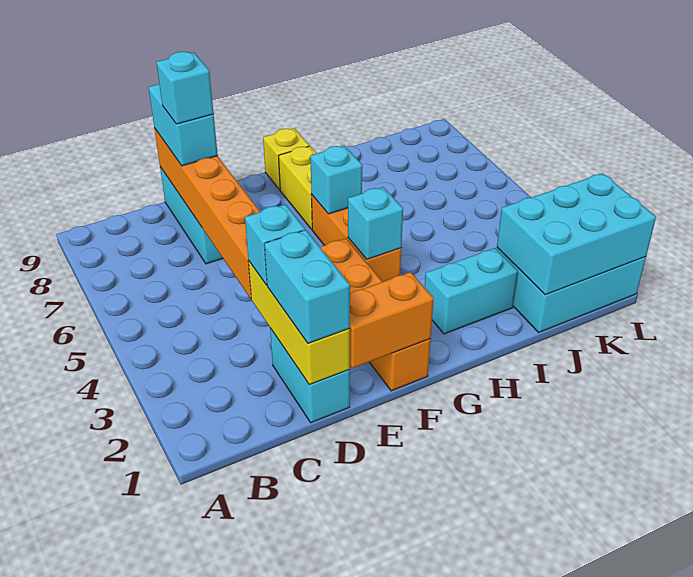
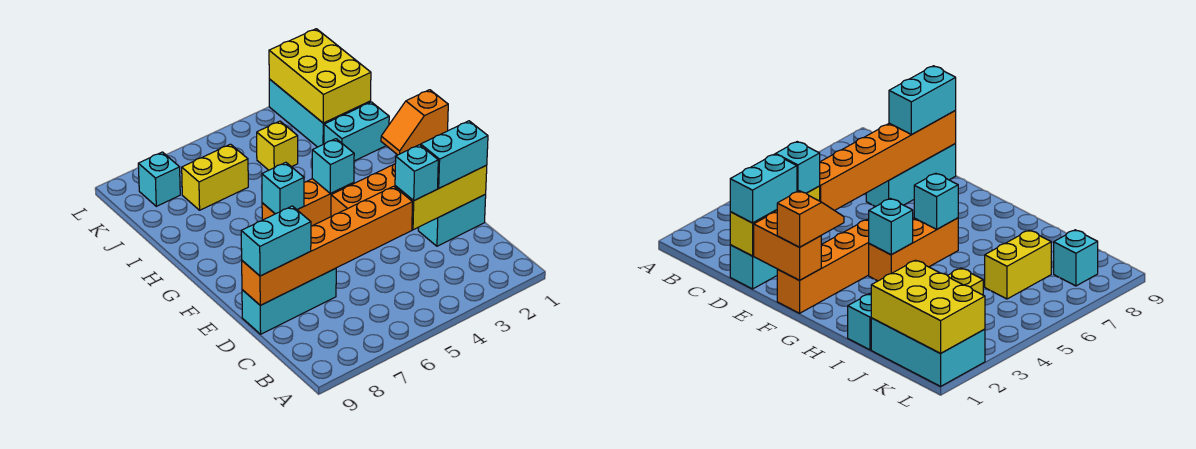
cyan 1x1 brick [157,52,214,124] -> cyan 1x1 brick moved to [138,152,180,206]
none -> orange 1x2 slope [381,90,448,155]
yellow 1x2 brick [279,146,317,229] -> yellow 1x2 brick moved to [182,144,248,210]
yellow 1x1 brick [263,128,309,190] -> yellow 1x1 brick moved to [257,121,298,170]
cyan 1x2 brick [425,248,518,334] -> cyan 1x2 brick turned to [324,102,389,161]
cyan 2x3 brick [497,173,656,295] -> yellow 2x3 brick [269,29,371,123]

